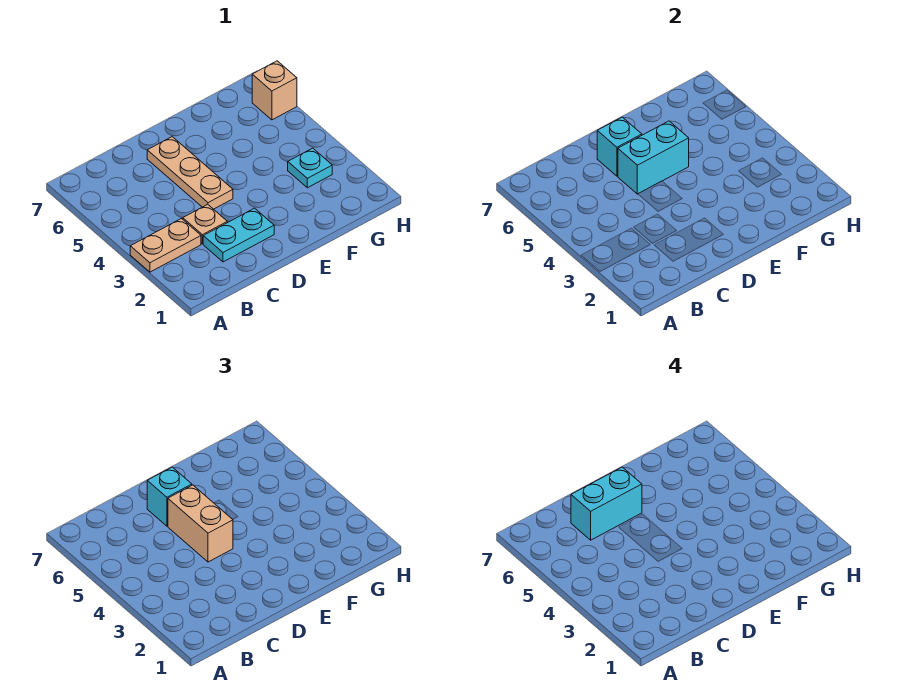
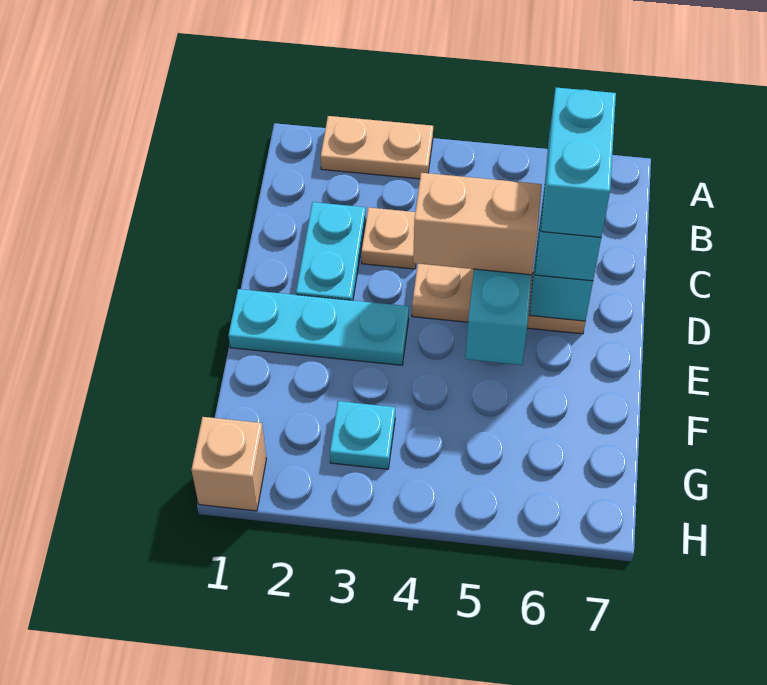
tan 1x2 plate [130,219,201,272] -> tan 1x2 plate turned to [321,116,433,179]
none -> cyan 1x3 plate [228,289,409,365]
tan 1x1 brick [252,61,297,120] -> tan 1x1 brick moved to [191,417,266,511]

